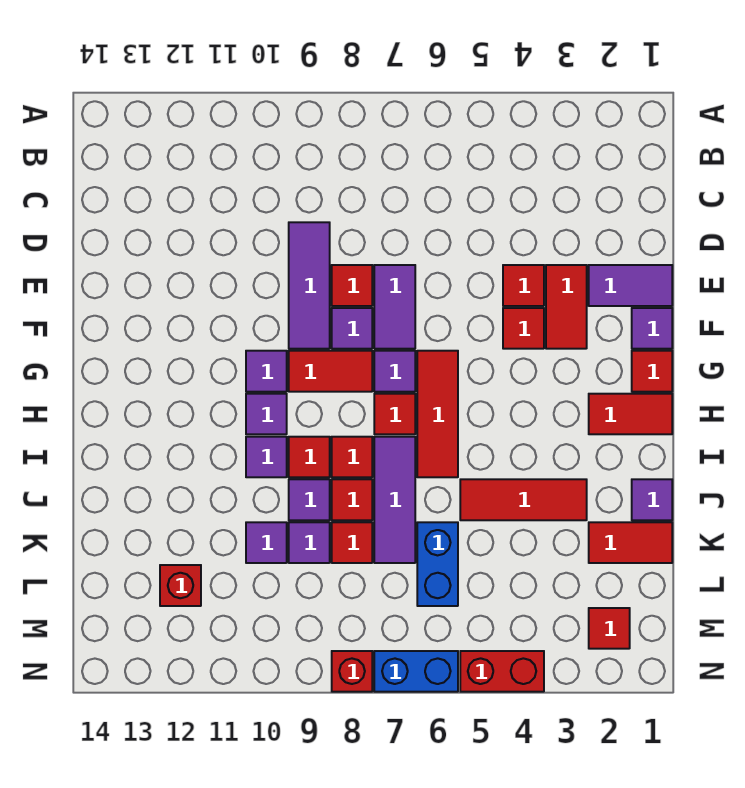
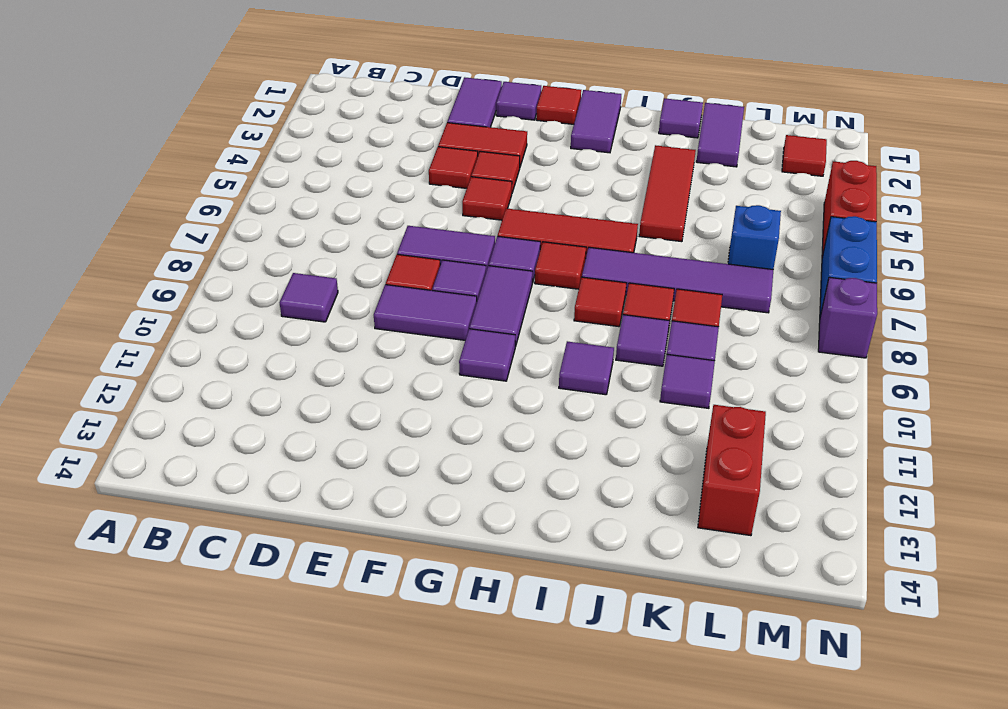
purple 1x3 tile [289,222,330,349] -> purple 1x2 tile [374,285,477,340]
red 1x2 tile [289,351,372,392] -> purple 1x2 tile [469,266,532,347]
red 1x2 tile [589,394,672,434] -> purple 1x2 tile [571,90,621,153]
purple 1x1 tile [246,394,287,434] -> purple 1x1 tile moved to [280,273,338,322]
purple 1x3 tile [374,437,415,563] -> purple 1x4 tile [582,247,773,313]
red 1x1 tile [289,437,330,477] -> red 1x1 tile moved to [462,177,512,220]
red 1x2 tile [589,522,672,563] -> purple 1x2 tile [696,103,744,167]
blue 1x2 brick [417,522,458,606] -> blue 1x1 brick [728,205,781,269]
red 1x1 brick [160,565,201,606] -> red 1x2 brick [698,405,766,536]
red 1x1 brick [332,651,372,692] -> purple 1x1 brick [818,277,877,358]

